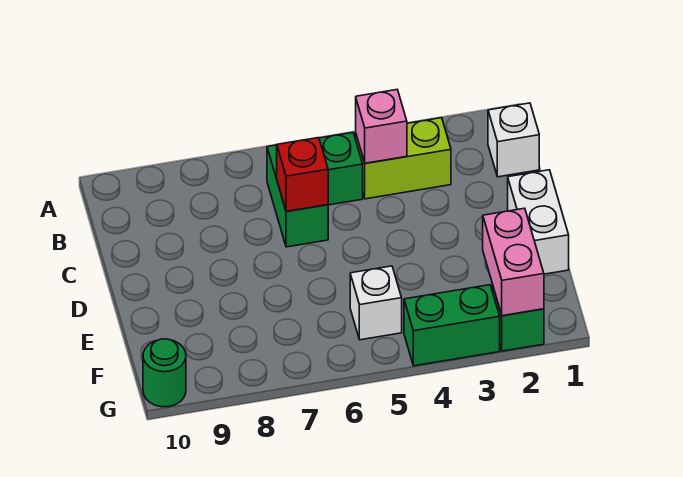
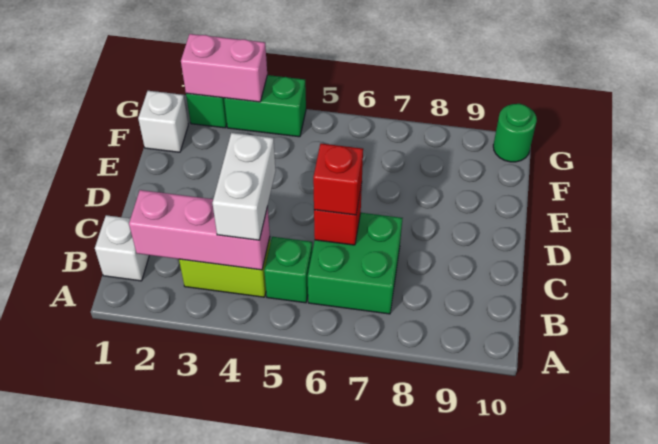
pink 1x1 brick [356,90,407,163] -> pink 1x3 brick [129,190,270,270]
green 1x2 brick [267,145,328,247] -> green 2x2 brick [308,213,402,314]
none -> red 1x1 brick [313,144,363,215]
white 1x2 brick [508,170,569,274] -> white 1x2 brick moved to [212,133,276,240]
pink 1x2 brick [483,208,544,316] -> pink 1x2 brick turned to [181,34,267,102]
white 1x1 brick [350,266,402,340] -> white 1x1 brick moved to [138,91,188,152]

